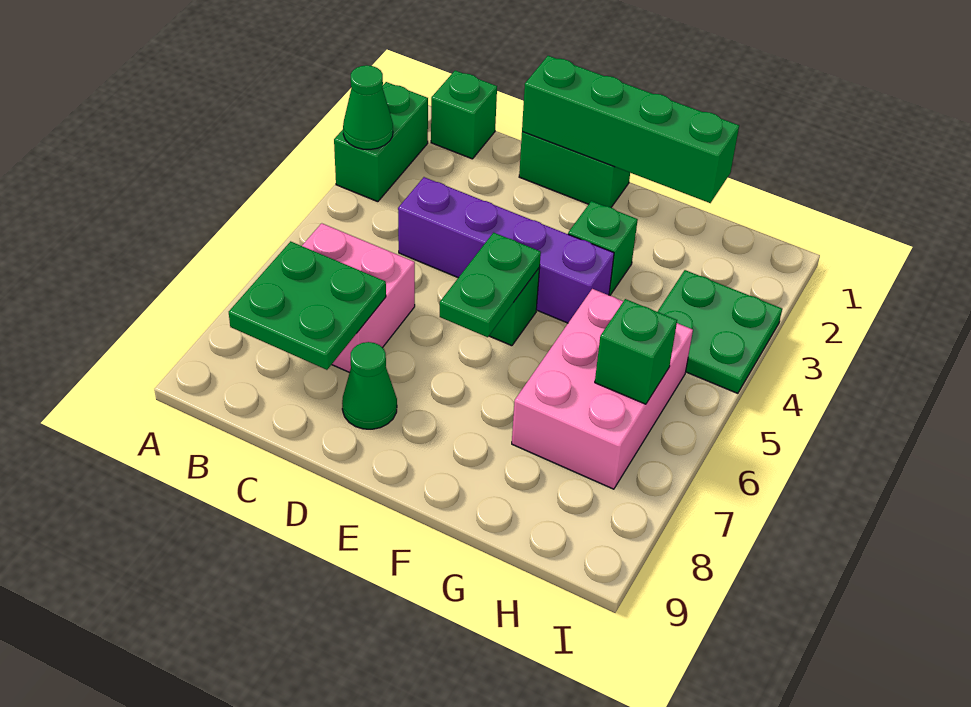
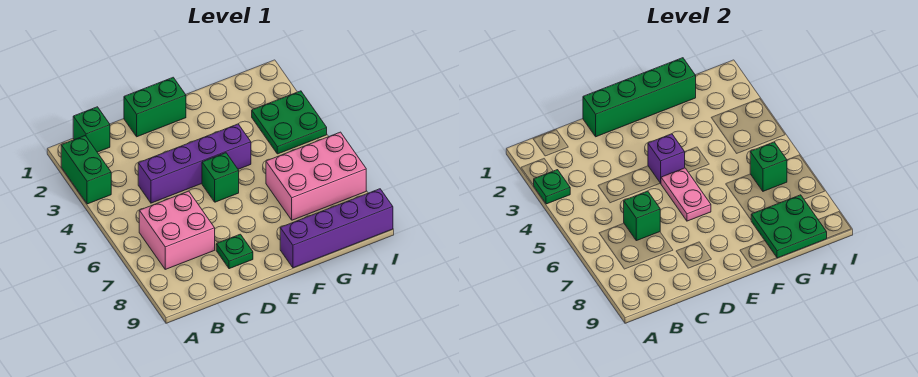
green 1x1 cone [343,65,393,149] -> green 1x1 plate [534,170,570,204]
green 2x2 plate [229,241,386,370] -> green 2x2 plate moved to [751,195,827,258]
green 1x1 cone [342,342,397,429] -> green 1x1 plate [216,234,253,269]
none -> purple 1x1 brick [648,134,685,183]
green 1x2 plate [440,233,541,337] -> pink 1x2 plate [661,168,711,221]
green 1x1 brick [568,201,638,296] -> green 1x1 brick moved to [624,191,660,241]
none -> purple 1x4 brick [280,189,393,268]
pink 2x3 brick [512,289,693,489] -> pink 2x3 brick turned to [266,132,366,220]

